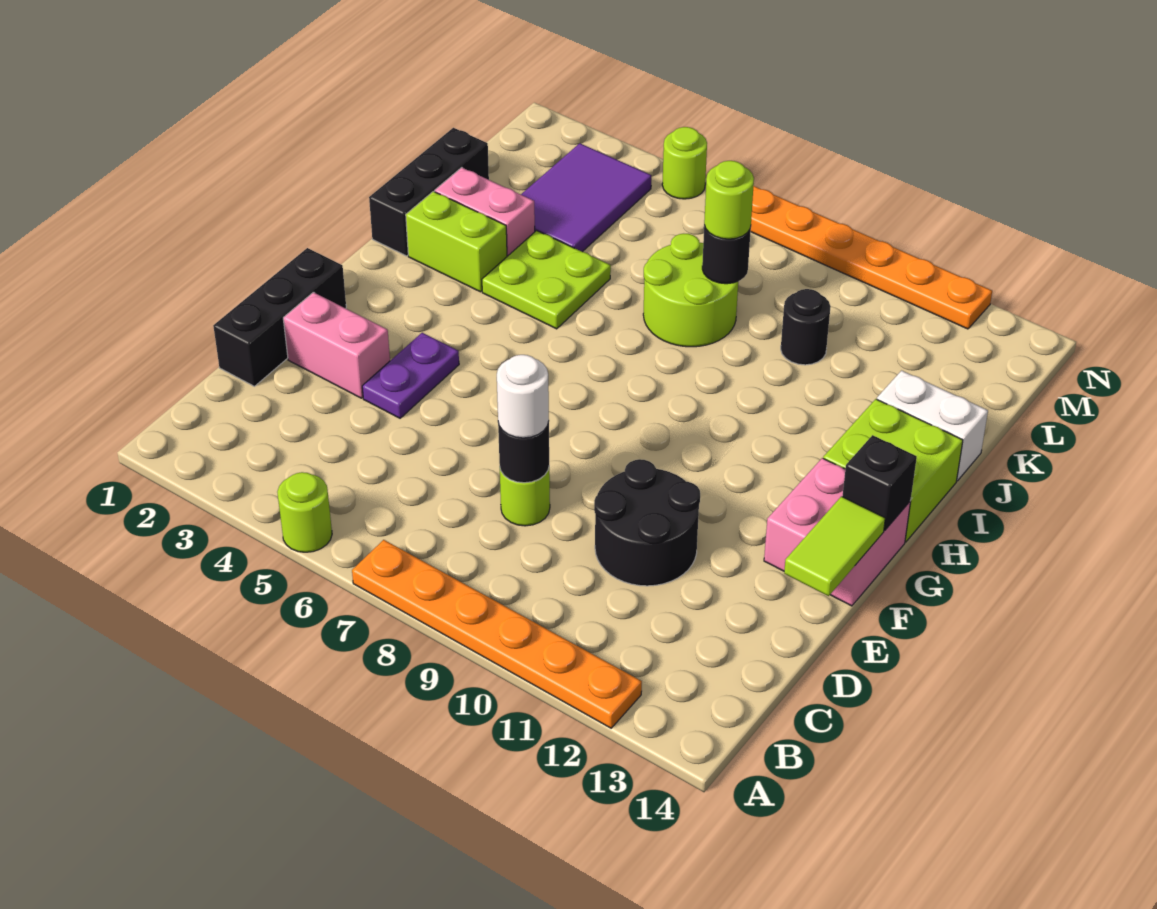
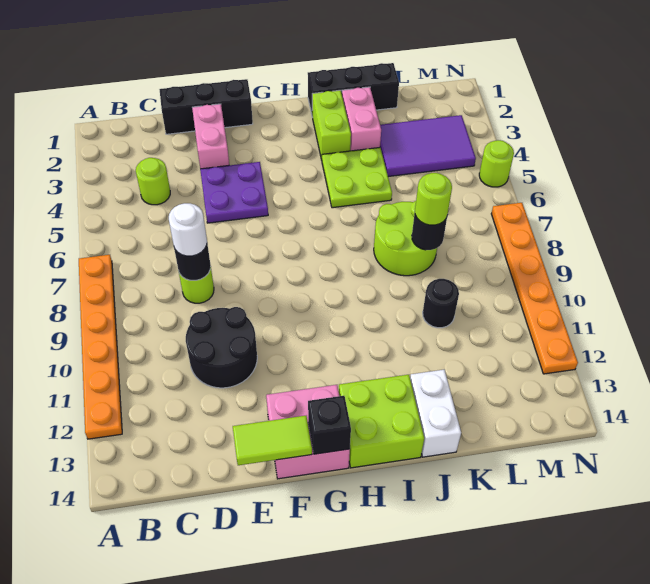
lime 1x1 round brick [277,472,332,552] -> lime 1x1 round brick moved to [136,158,170,205]
purple 1x2 plate [362,333,459,418] -> purple 2x2 plate [200,162,268,223]

